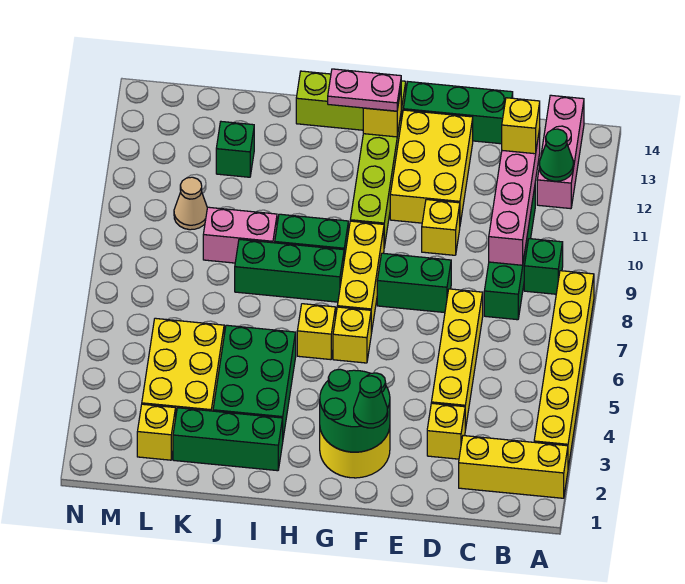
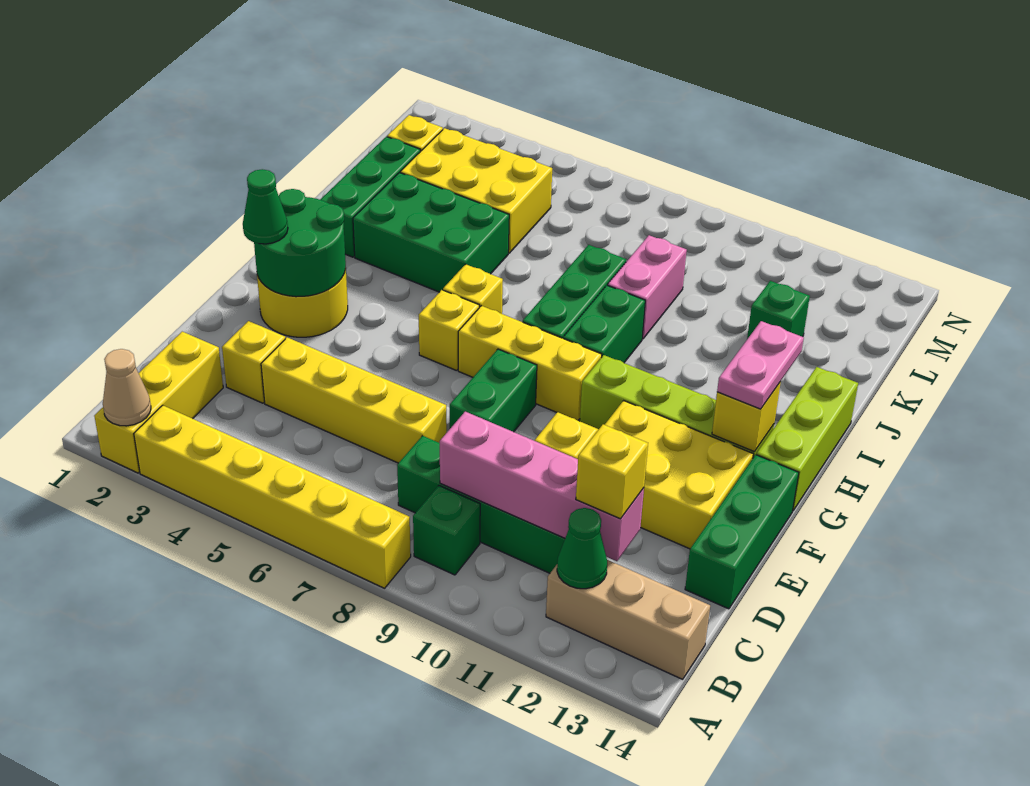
pink 1x3 brick [537,95,584,209] -> tan 1x3 brick [546,560,710,679]
tan 1x1 cone [174,177,207,230] -> tan 1x1 cone moved to [103,349,151,426]

